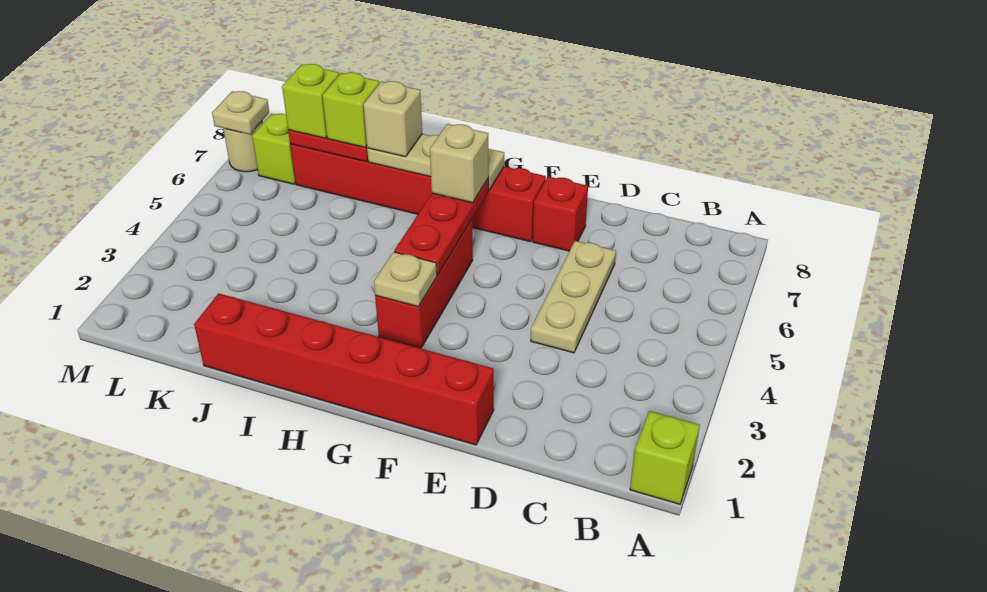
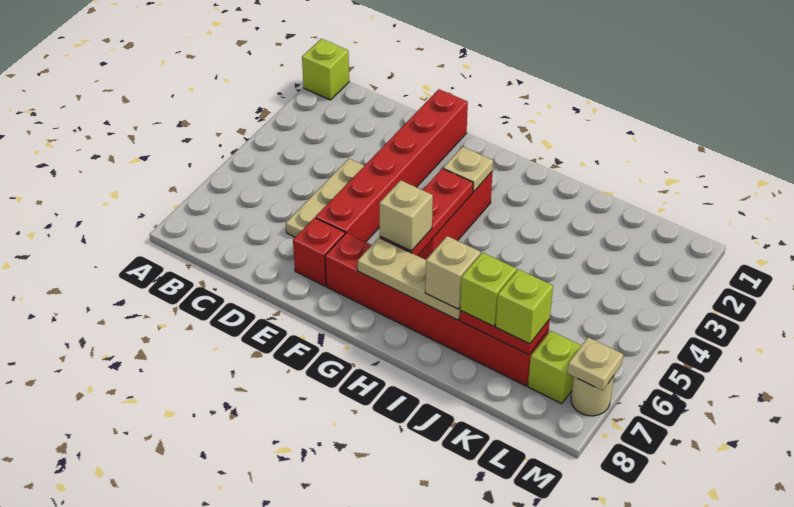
red 1x6 brick [194,293,494,445] -> red 1x6 brick turned to [316,89,468,242]

